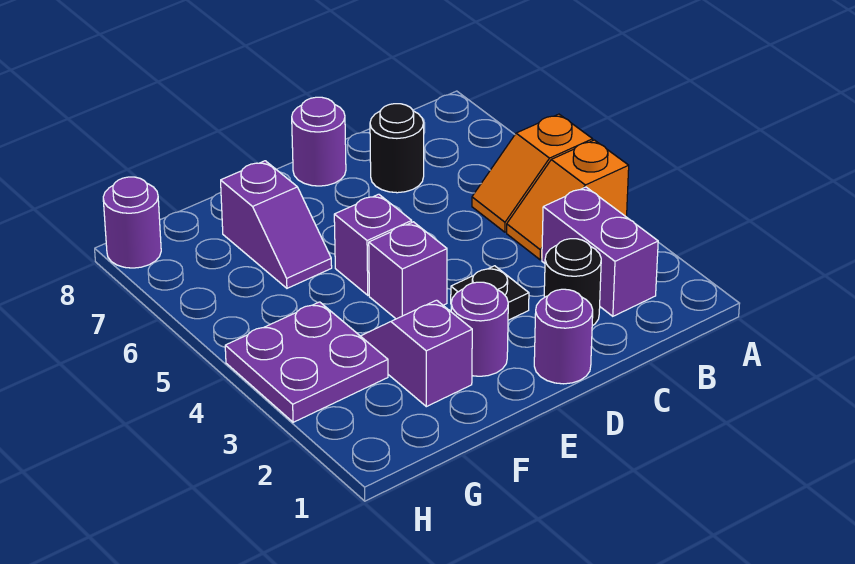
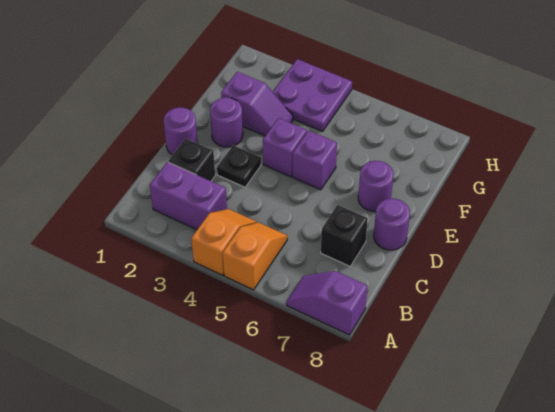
black 1x1 round brick [544,239,601,326] -> black 1x1 brick [168,138,215,181]
black 1x1 round brick [370,104,424,193] -> black 1x1 brick [321,205,368,266]
purple 1x2 slope [221,161,332,288] -> purple 1x2 slope moved to [287,271,368,335]
purple 1x1 round brick [103,177,161,268] -> purple 1x1 round brick moved to [358,161,393,212]

